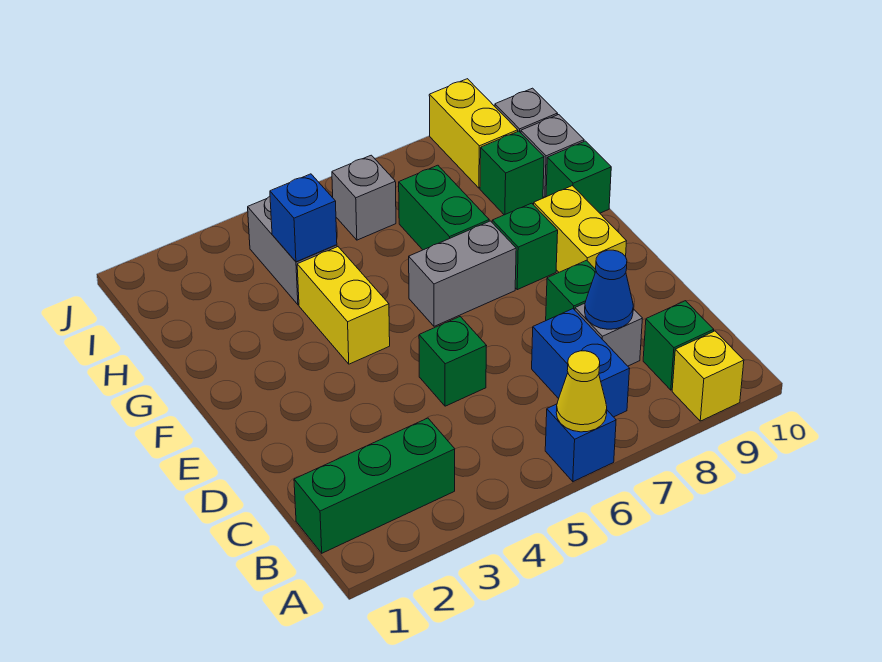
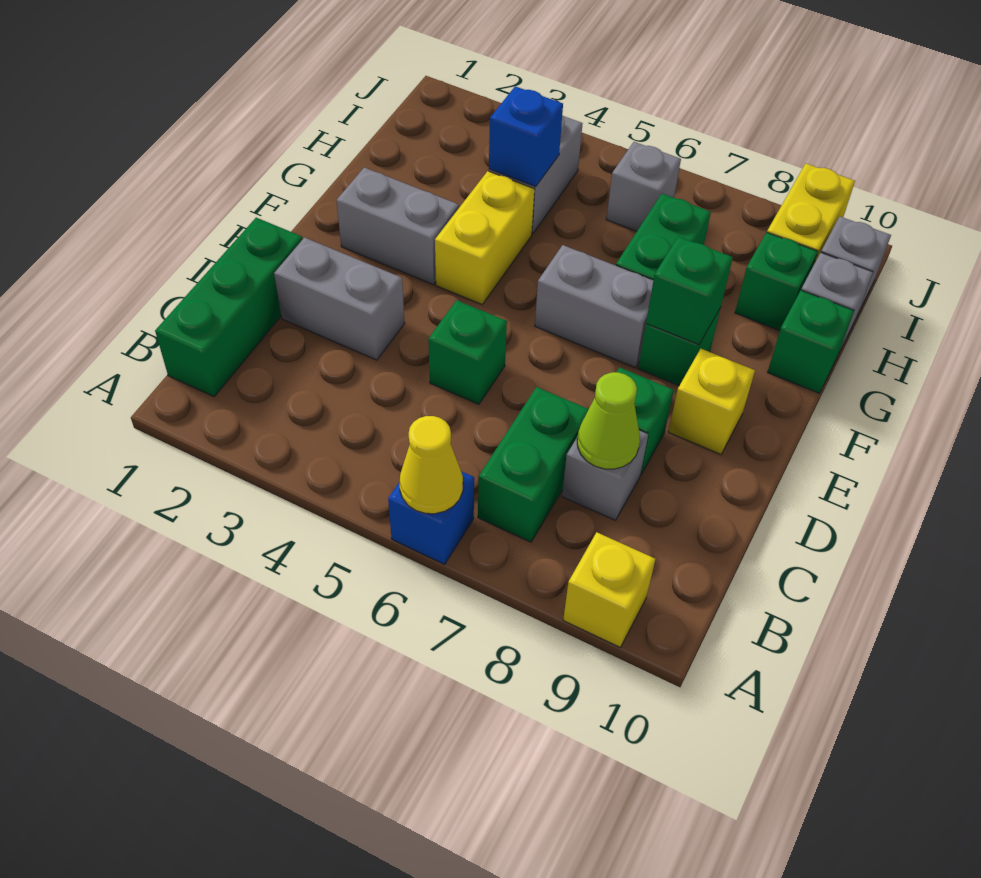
green 1x3 brick [294,418,455,553] -> green 1x3 brick turned to [155,218,303,397]
blue 1x2 brick [532,309,630,417] -> green 1x2 brick [478,387,589,542]
green 1x1 brick [643,301,714,390] -> green 1x1 brick moved to [646,236,733,345]
blue 1x1 cone [585,250,633,329] -> lime 1x1 cone [577,372,640,469]
none -> grey 1x2 brick [274,238,405,360]
yellow 1x2 brick [534,186,626,272] -> yellow 1x1 brick [668,349,755,454]
none -> grey 1x2 brick [336,167,459,285]

